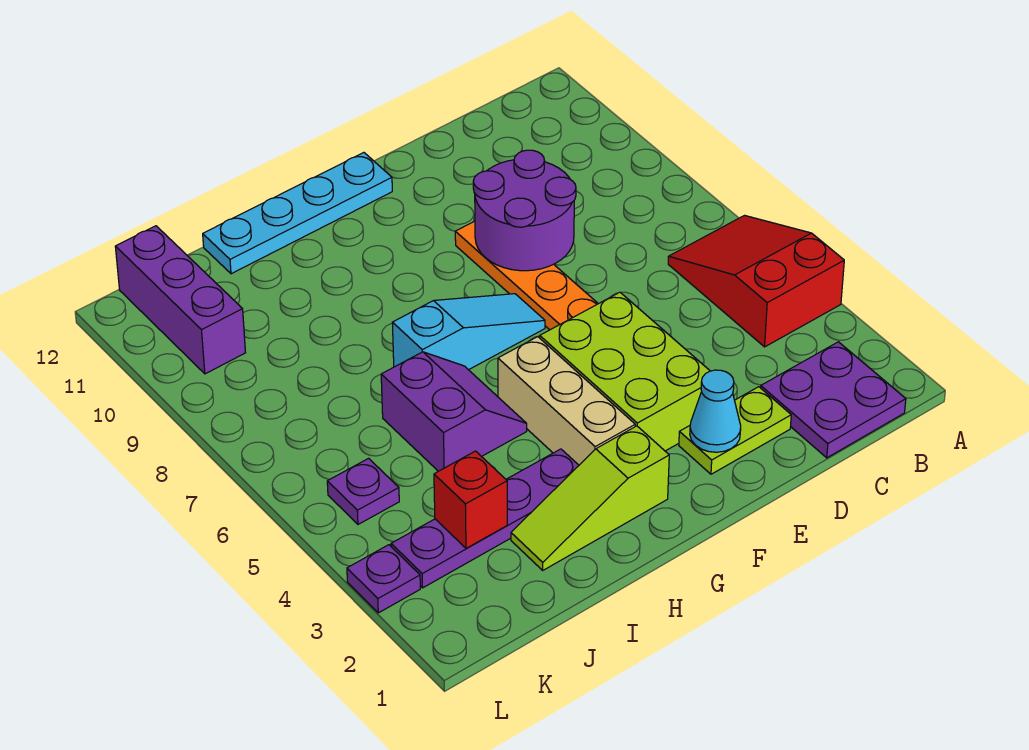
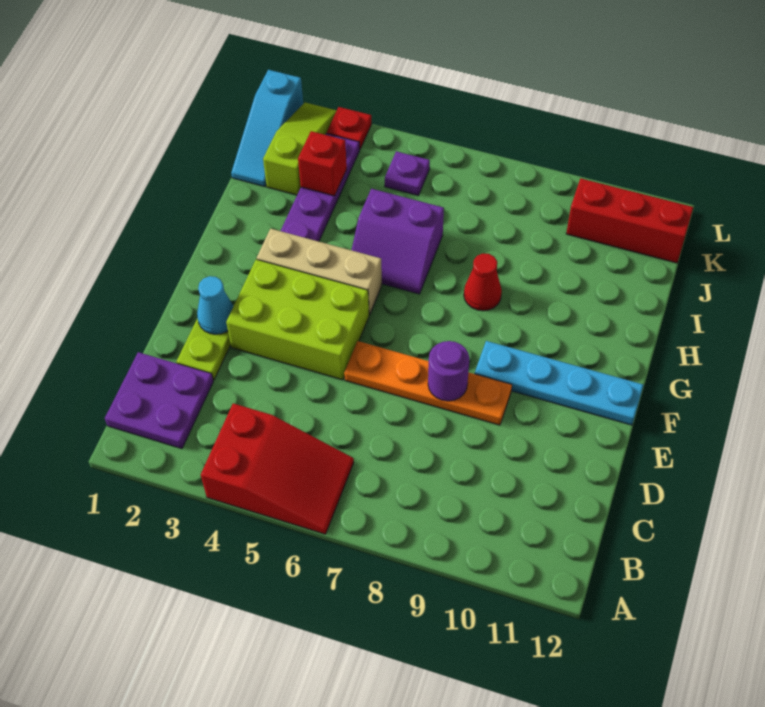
purple 2x2 round brick [473,150,576,271] -> purple 1x1 round brick [428,341,470,401]
cyan 1x3 slope [392,294,545,370] -> cyan 1x3 slope moved to [231,70,303,187]
cyan 1x4 plate [203,153,392,274] -> cyan 1x4 plate turned to [475,341,643,425]
lime 1x3 slope [511,426,669,570] -> lime 1x3 slope moved to [263,103,337,195]
none -> red 1x1 cone [464,254,502,311]
purple 1x3 brick [115,226,246,374] -> red 1x3 brick [566,178,693,263]
purple 1x1 plate [347,545,420,613] -> red 1x1 plate [327,107,371,150]

